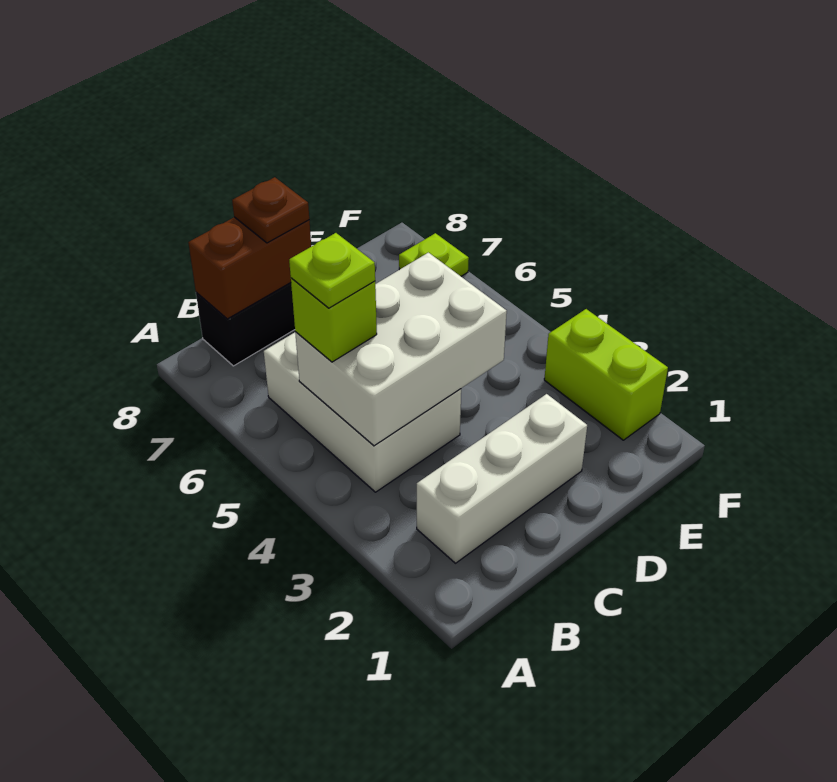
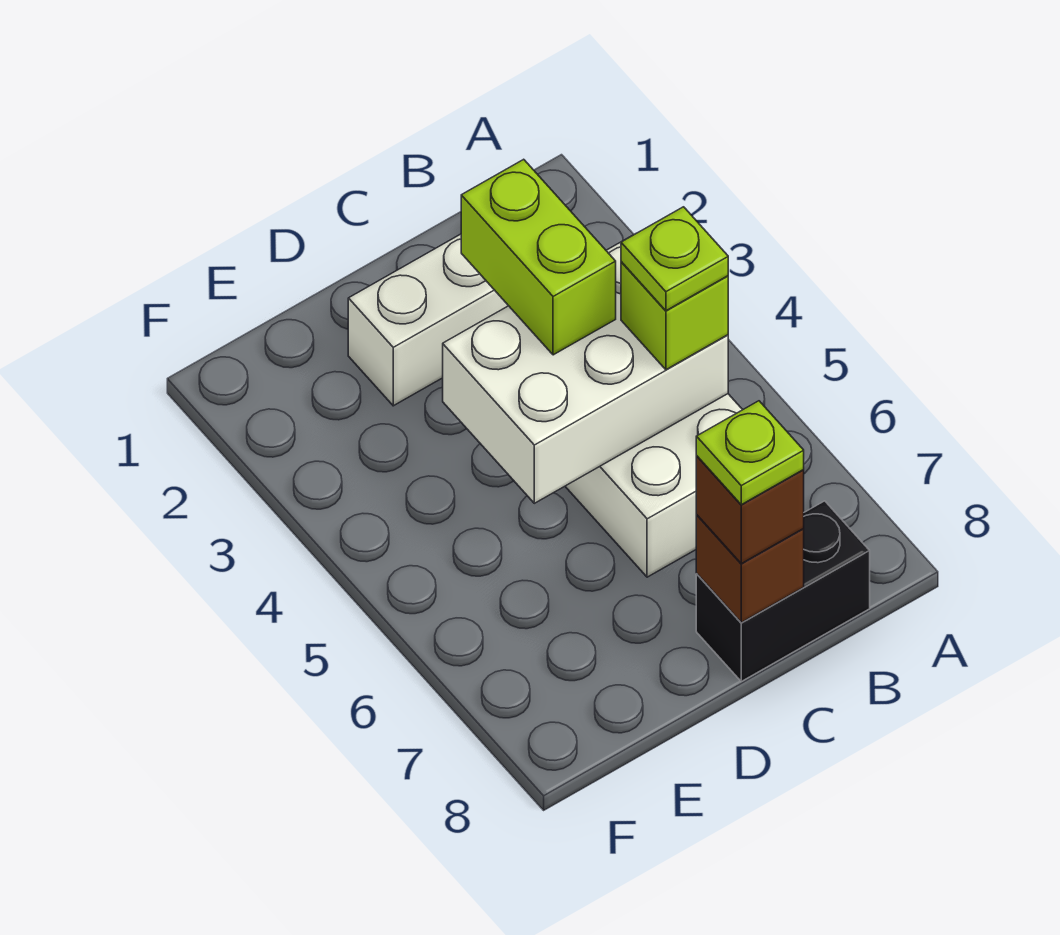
brown 1x2 brick [188,217,311,319] -> brown 1x1 brick [696,515,804,622]
brown 1x1 plate [232,177,309,243] -> brown 1x1 brick [696,456,804,564]
lime 1x2 brick [544,309,668,440] -> lime 1x2 brick moved to [461,159,616,355]
lime 1x1 plate [399,233,469,276] -> lime 1x1 plate moved to [696,401,804,505]

